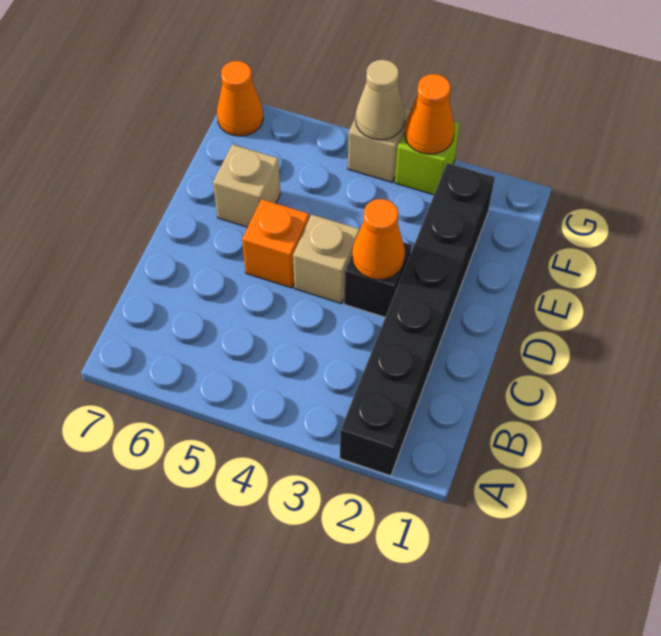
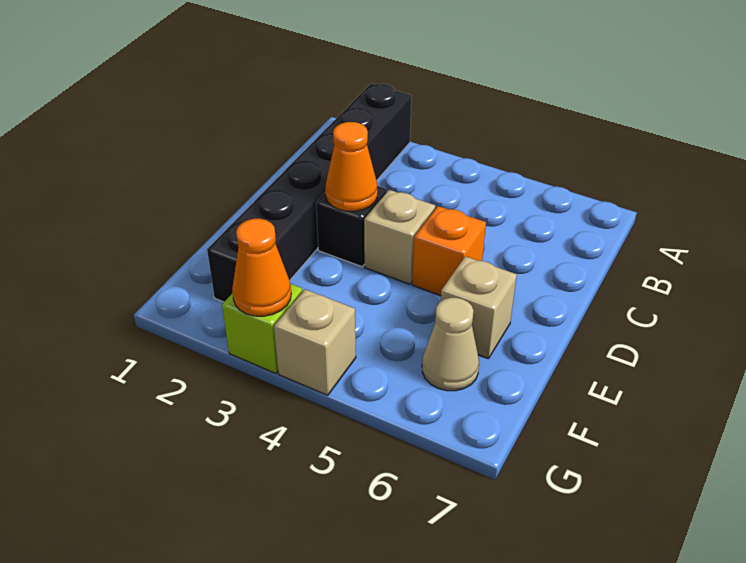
tan 1x1 cone [356,60,405,140] -> tan 1x1 cone moved to [422,298,479,391]
orange 1x1 cone [217,61,263,136] -> none

